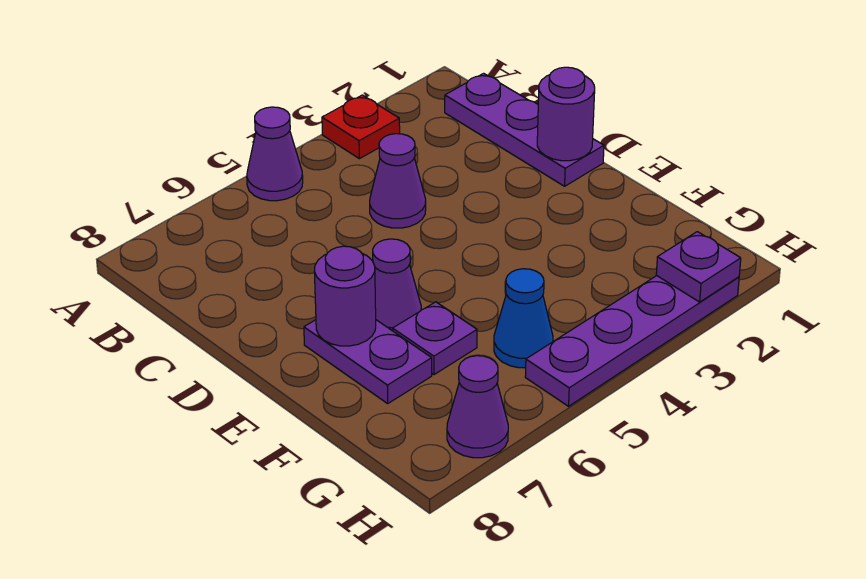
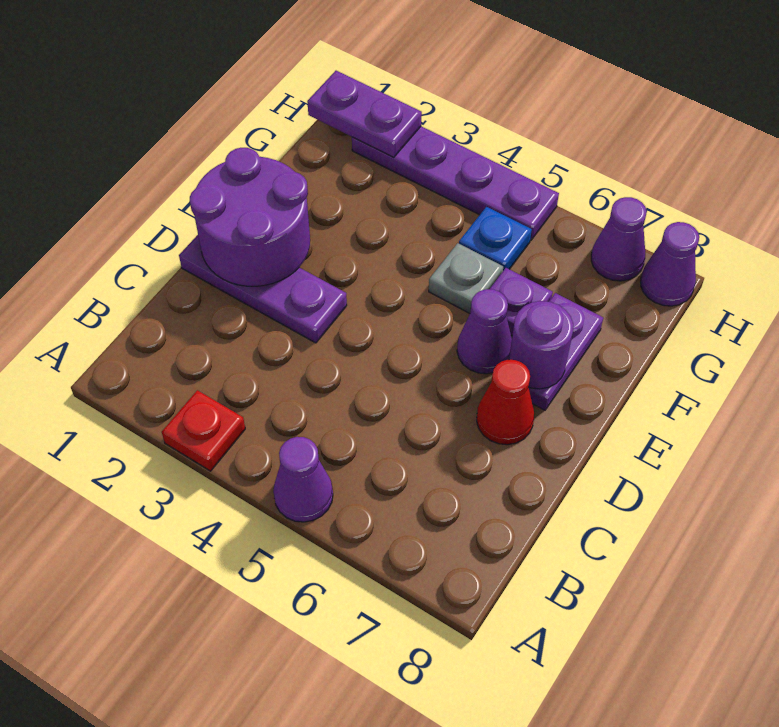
purple 1x3 plate [445,73,604,186] -> purple 1x3 plate turned to [179,235,347,343]
purple 1x1 cone [370,134,426,228] -> purple 1x1 cone moved to [641,222,699,306]
purple 1x1 round brick [537,67,595,161] -> purple 2x2 round brick [190,148,310,286]
none -> red 1x1 cone [477,360,534,445]
none -> grey 1x1 plate [429,243,503,313]
blue 1x1 cone [494,269,553,368] -> blue 1x1 plate [459,207,532,271]
purple 1x1 plate [656,232,741,302] -> purple 1x2 plate [307,71,422,157]

